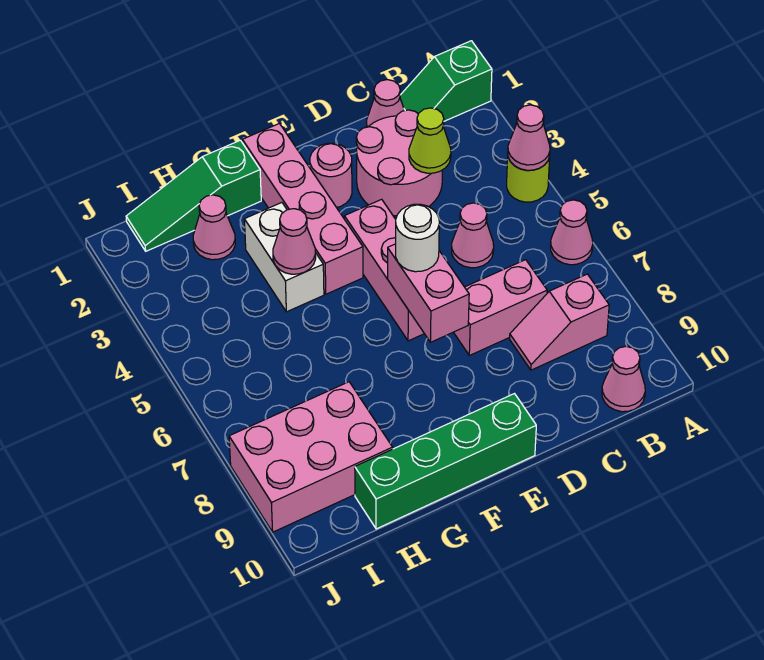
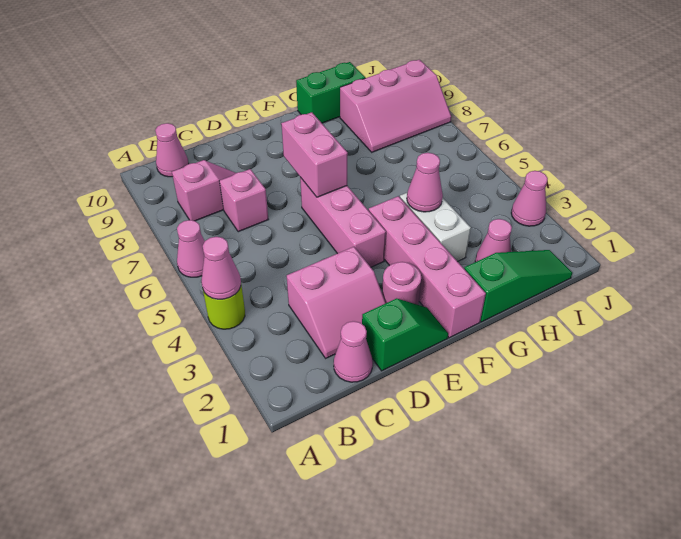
green 1x2 slope [400,41,492,121] -> green 1x2 slope moved to [362,298,448,371]
pink 2x2 round brick [356,110,442,216] -> pink 2x2 slope [287,247,386,358]
lime 1x1 cone [409,108,451,173] -> none
pink 1x1 cone [452,203,494,268] -> pink 1x1 cone moved to [511,171,548,226]
pink 1x2 brick [454,260,547,355] -> pink 1x1 brick [219,169,268,232]
white 1x1 round brick [396,204,439,272] -> none
green 1x4 brick [355,394,536,529] -> green 1x2 brick [296,62,365,123]
pink 2x3 brick [229,382,393,532] -> pink 2x3 slope [340,60,451,152]

